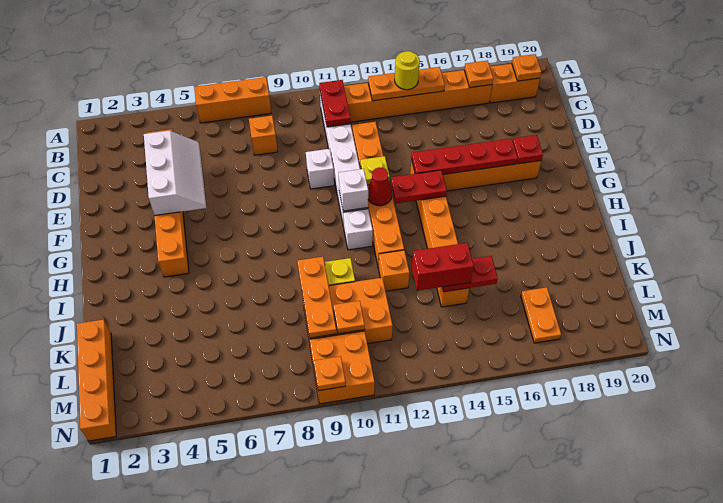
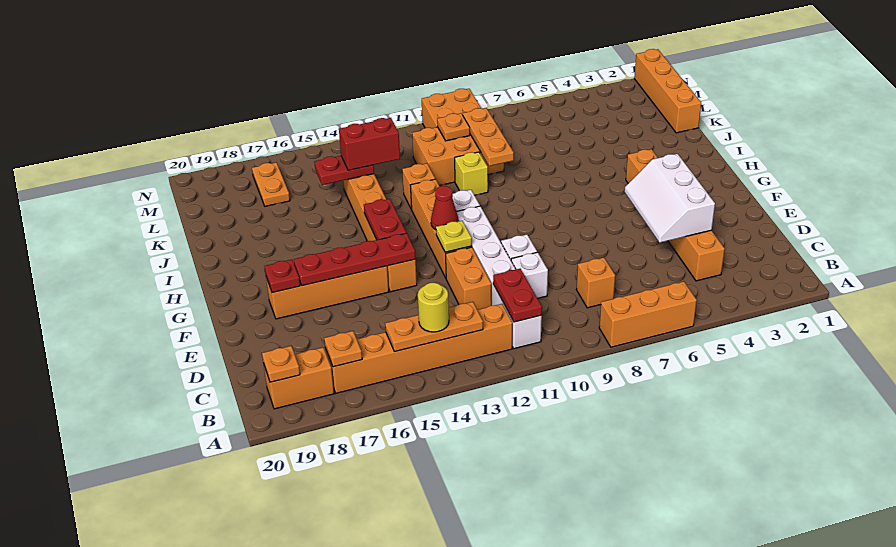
white 1x1 brick [339,169,368,211] -> white 1x1 brick moved to [511,252,548,298]
red 1x2 plate [391,170,447,203] -> red 1x2 plate turned to [364,199,406,240]
orange 1x1 plate [313,356,346,391] -> none

